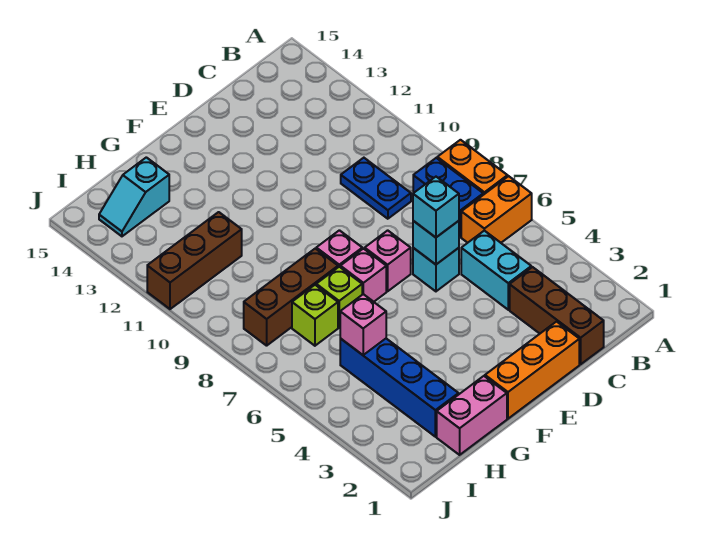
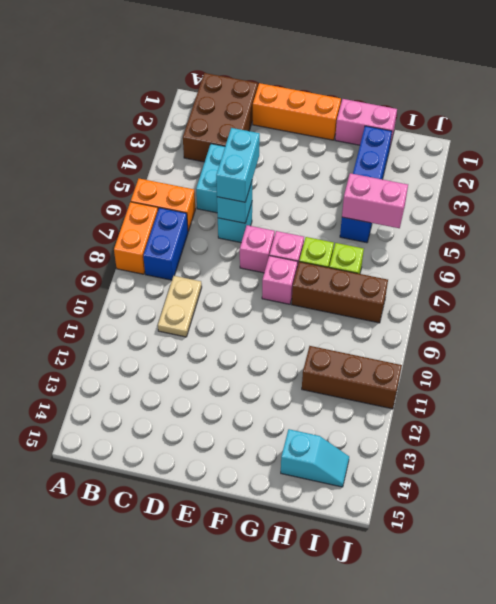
brown 1x3 brick [510,267,604,364] -> brown 2x3 brick [183,73,258,162]
blue 1x2 plate [341,158,411,219] -> tan 1x2 plate [158,276,202,337]
cyan 1x1 brick [413,177,459,237] -> cyan 1x2 brick [216,128,260,202]
pink 1x1 brick [340,294,386,355] -> pink 1x2 brick [342,173,408,228]

